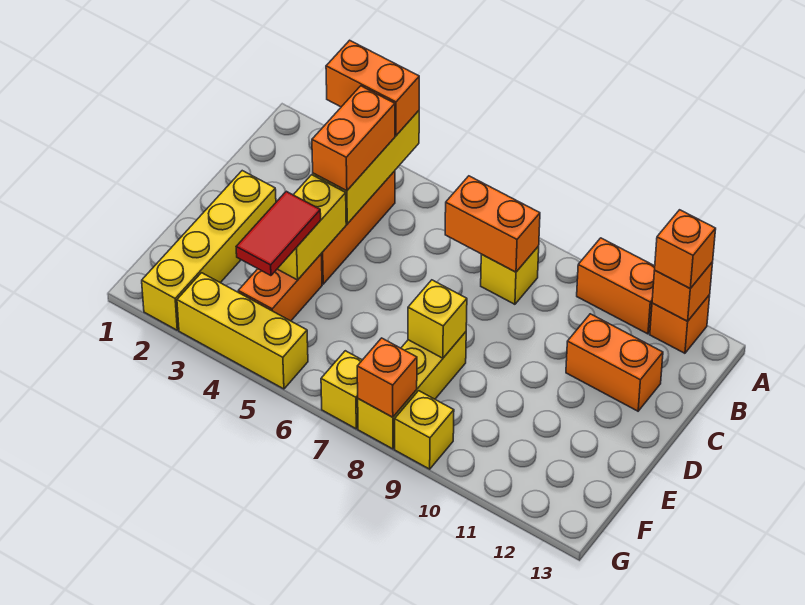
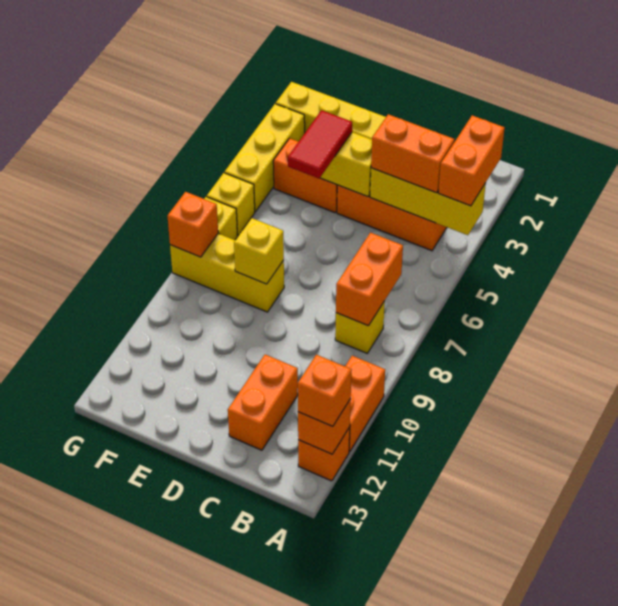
red 1x2 tile [236,191,321,276] -> red 1x2 tile turned to [288,110,352,178]
yellow 1x1 brick [395,391,454,469] -> yellow 1x1 brick moved to [207,173,255,236]

